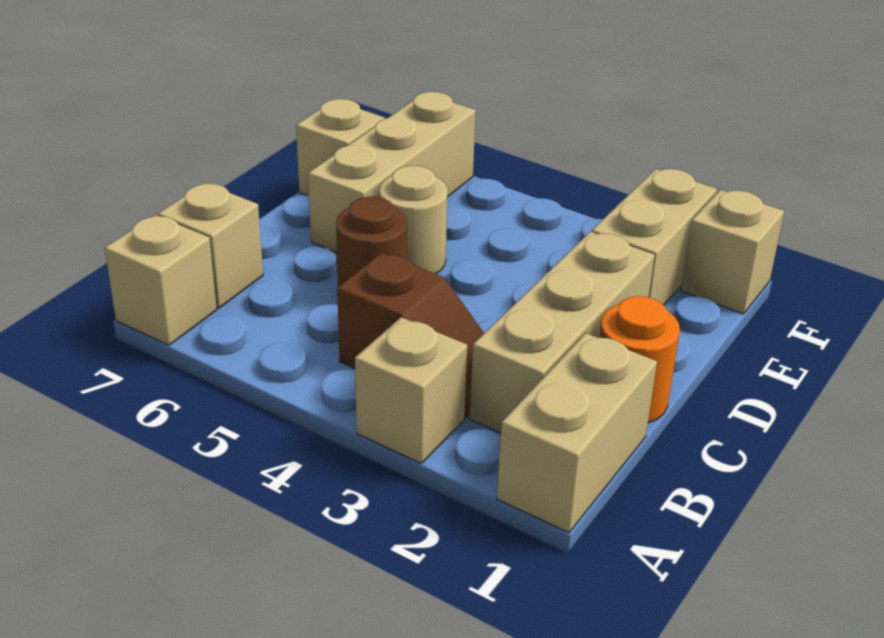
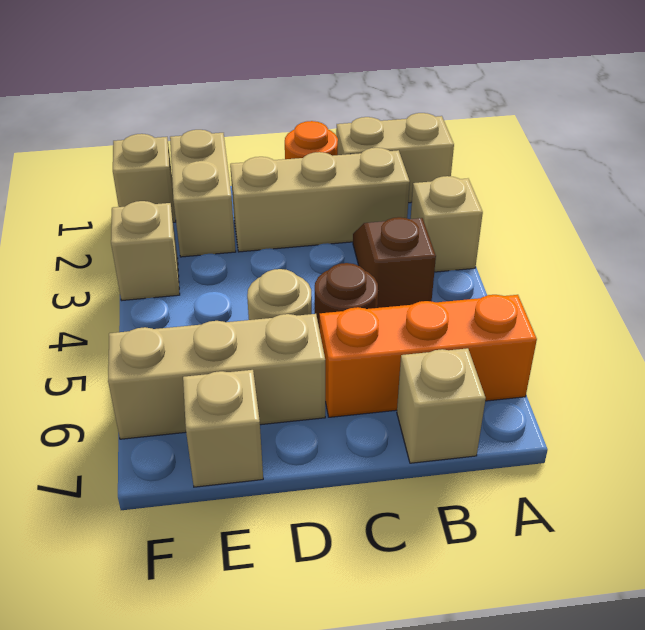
none -> orange 1x3 brick [319,295,537,417]
tan 1x1 brick [105,215,217,345] -> tan 1x1 brick moved to [111,201,180,300]
tan 1x2 brick [592,169,717,305] -> tan 1x2 brick turned to [170,130,236,257]

